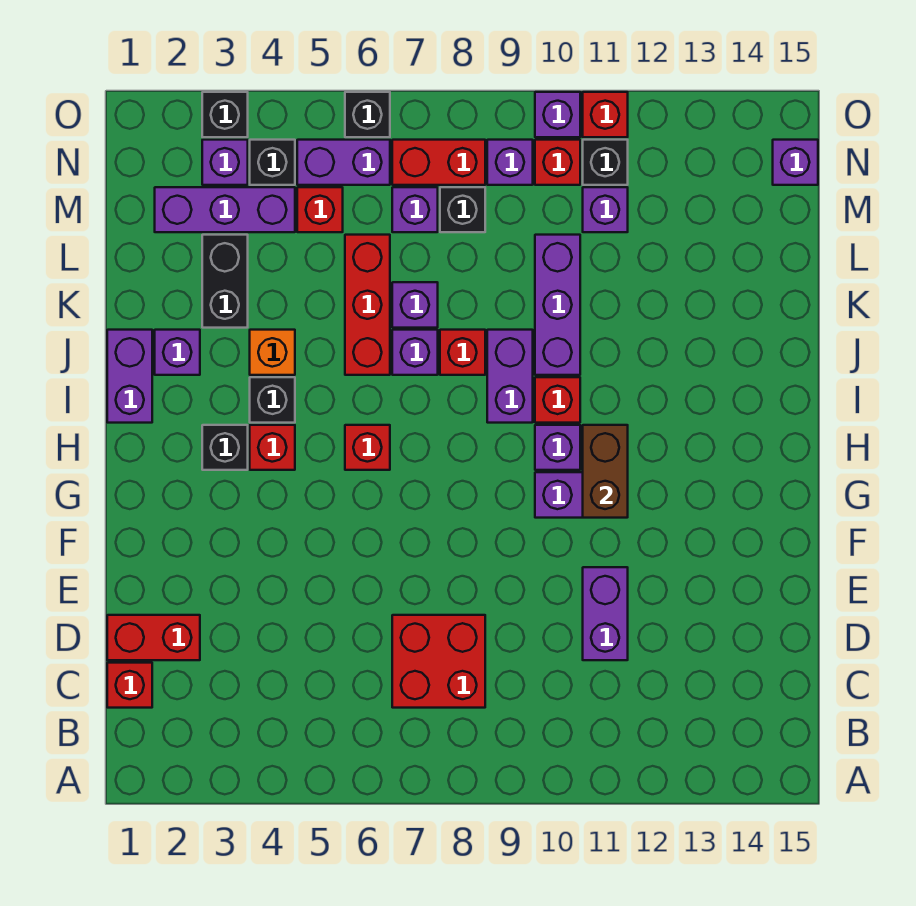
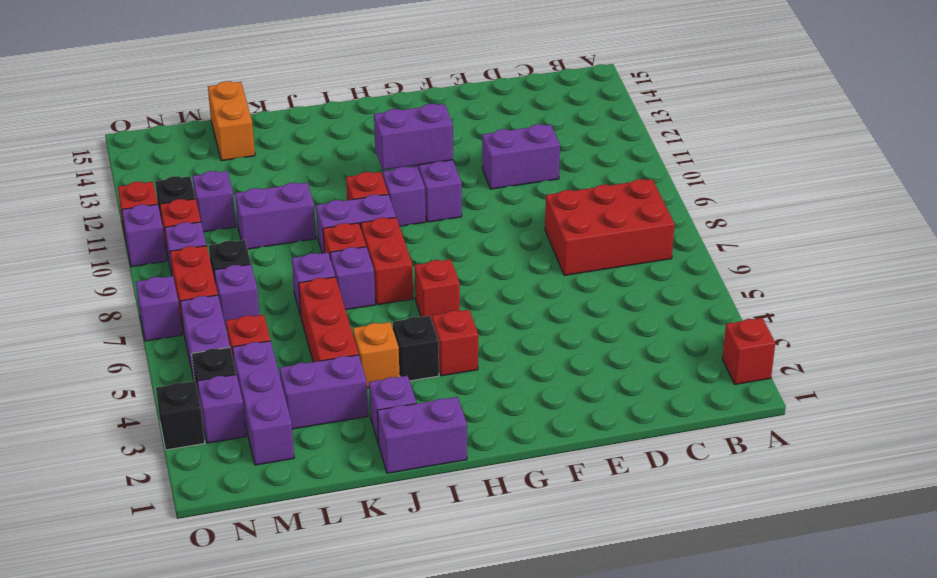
red 1x1 brick [107,663,152,708] -> red 1x1 brick moved to [722,318,775,384]
red 2x2 brick [392,615,485,708] -> red 2x3 brick [545,179,675,275]
red 1x2 brick [107,615,200,660] -> red 1x2 brick moved to [361,217,413,305]
brown 1x2 brick [583,425,628,518] -> purple 1x2 brick [374,104,453,170]
black 1x1 brick [202,425,248,470] -> none
red 1x3 brick [345,235,390,375] -> red 1x3 brick turned to [299,277,359,362]
purple 1x3 brick [535,235,580,375] -> purple 1x2 brick [235,183,316,249]
black 1x2 brick [202,235,248,328] -> purple 1x2 brick [280,355,368,429]
none -> orange 1x2 brick [208,81,255,161]
purple 1x1 brick [773,140,818,185] -> purple 1x1 brick moved to [136,276,182,341]
black 1x1 brick [345,92,390,137] -> none

